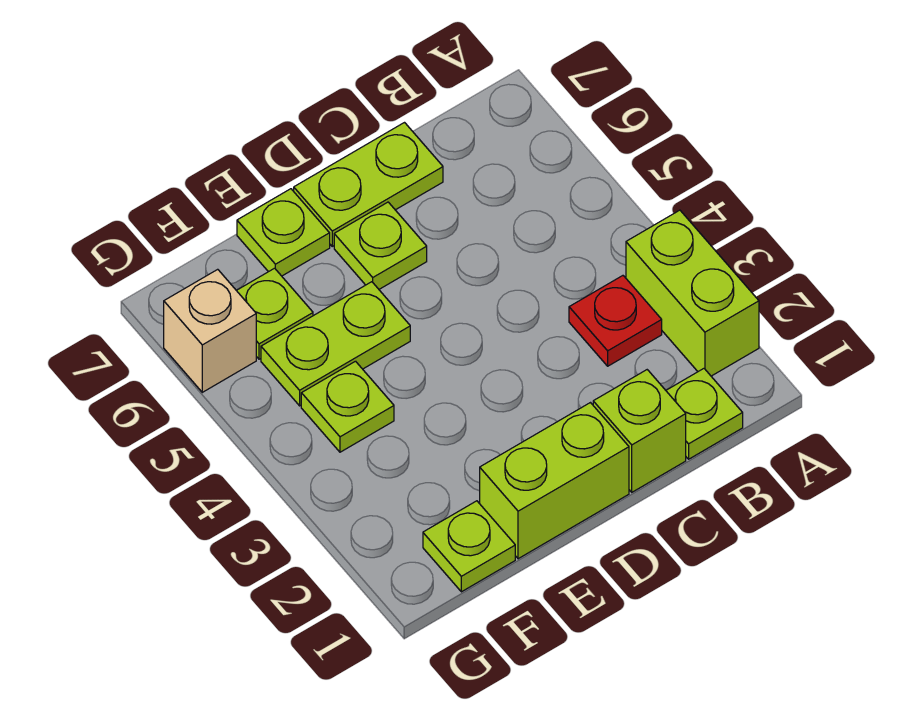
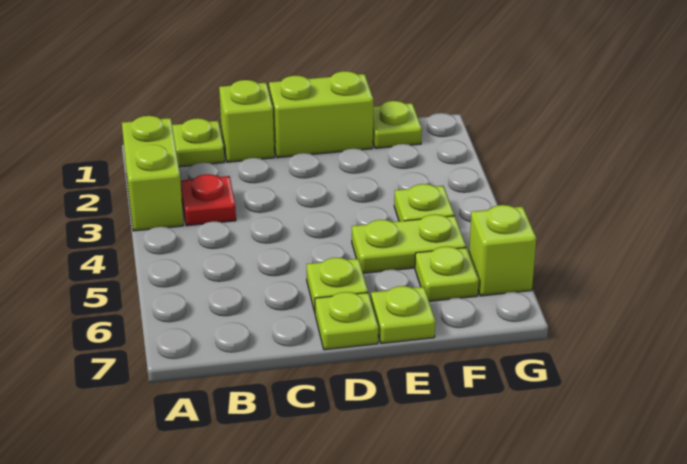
lime 1x2 plate [294,123,443,246] -> lime 1x1 plate [315,292,378,350]
tan 1x1 brick [164,269,256,392] -> lime 1x1 brick [469,205,536,296]

